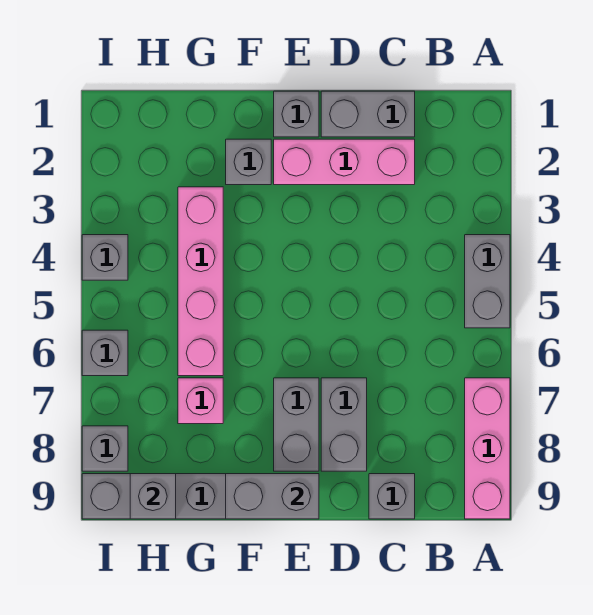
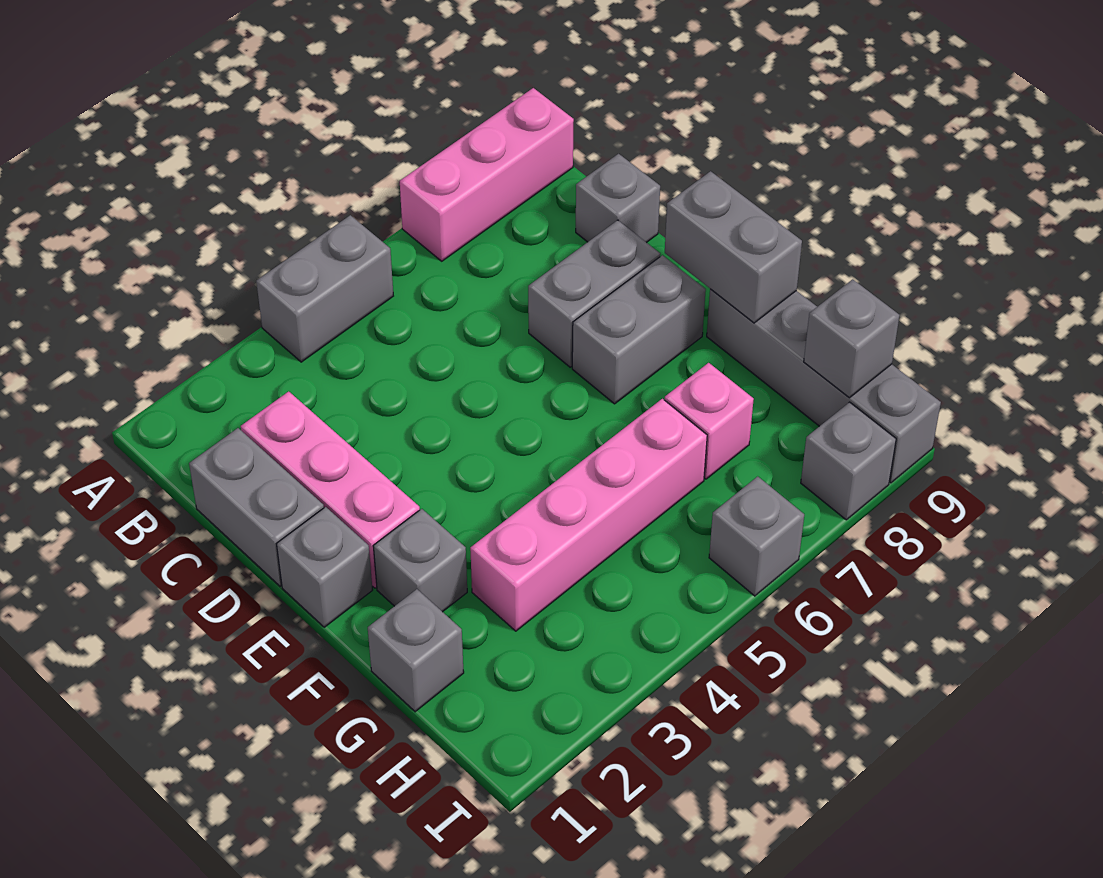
grey 1x1 brick [82,235,128,280] -> grey 1x1 brick moved to [368,589,464,712]

